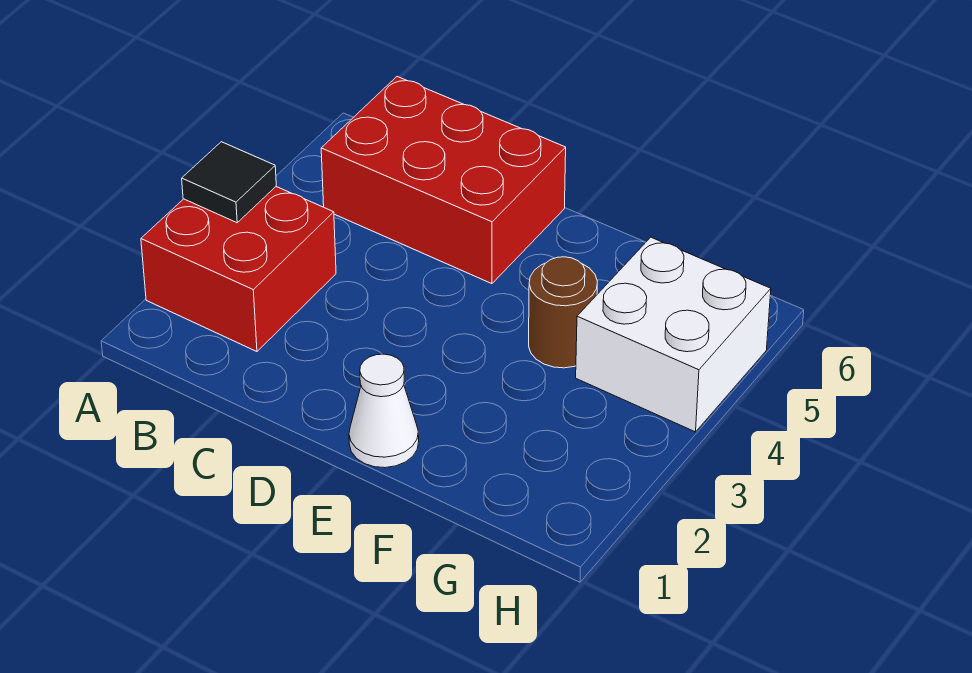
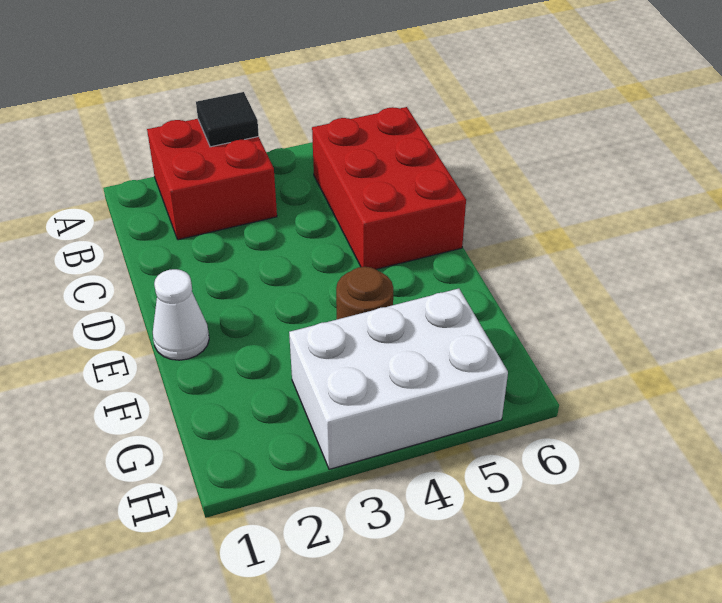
white 2x2 brick [576,237,771,432] -> white 2x3 brick [289,289,508,469]

